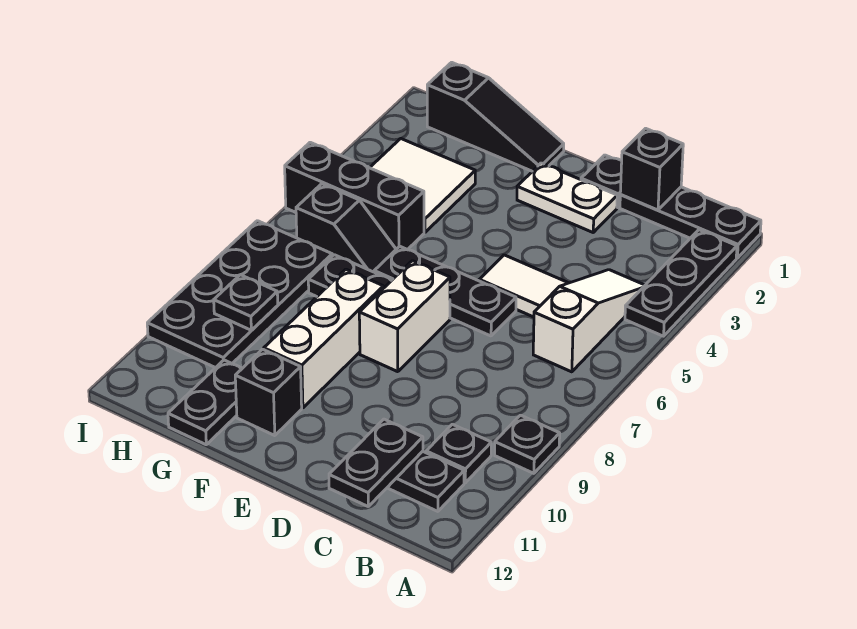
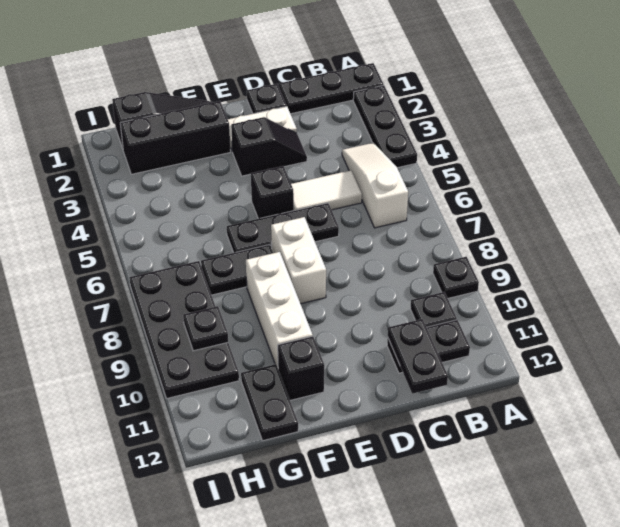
black 1x1 brick [620,128,683,210] -> black 1x1 brick moved to [251,166,294,219]
white 2x2 tile [370,139,475,232] -> none
black 1x3 brick [285,142,424,250] -> black 1x3 brick moved to [120,101,231,174]
black 1x2 slope [296,184,396,272] -> black 1x2 slope moved to [231,117,307,176]

